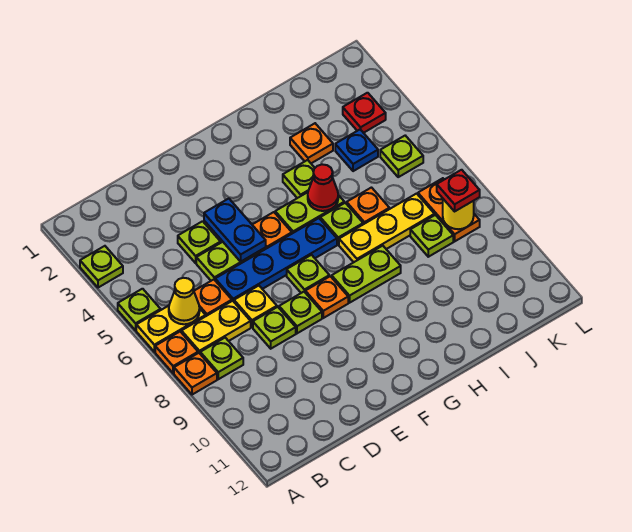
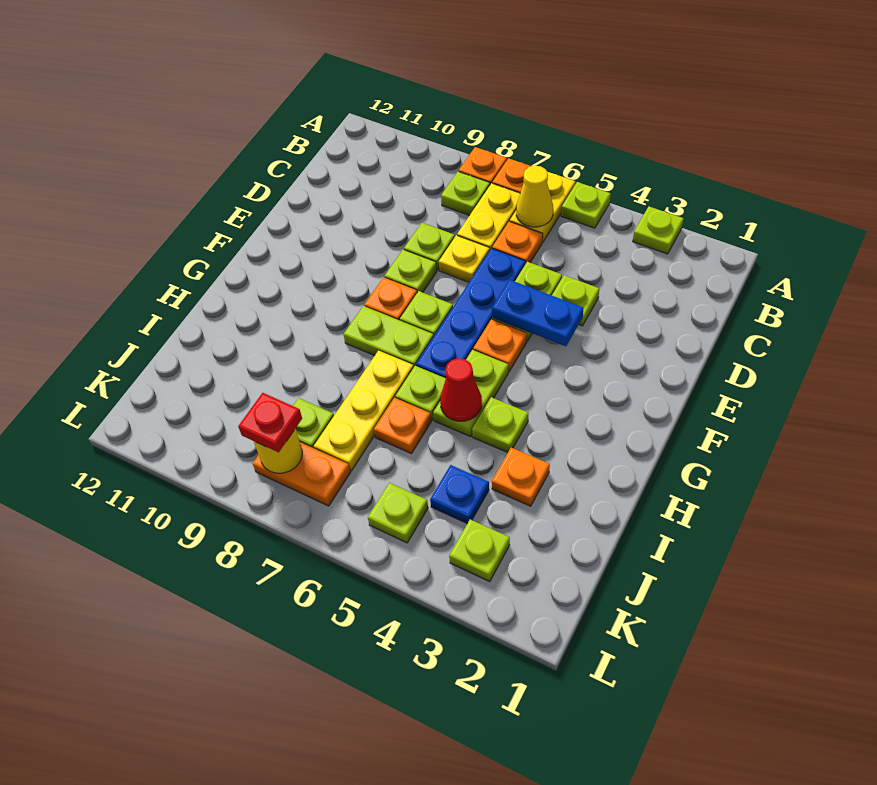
lime 1x2 plate [332,246,401,303] -> lime 1x2 plate turned to [344,306,434,367]
red 1x1 plate [343,93,386,133] -> lime 1x1 plate [449,519,510,582]

